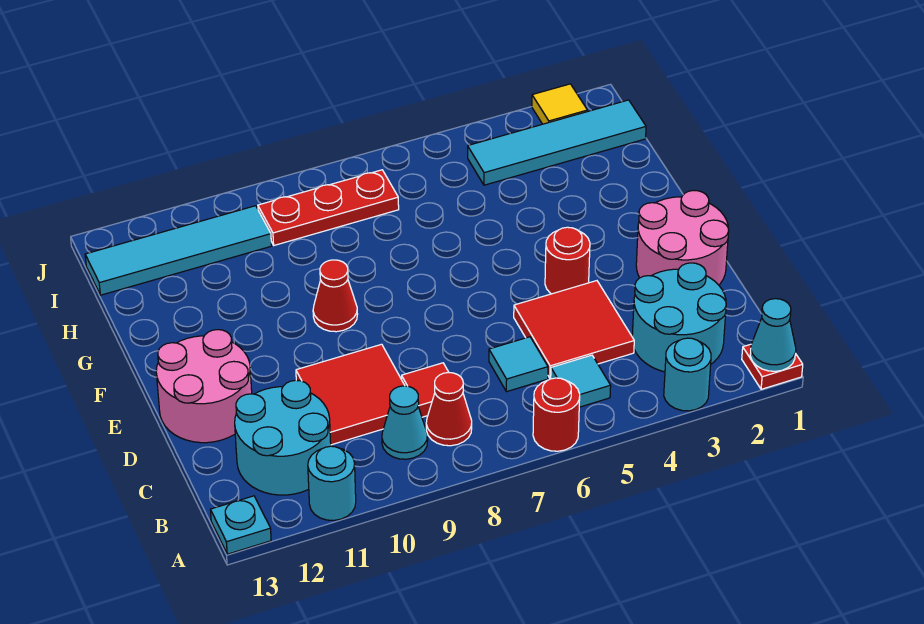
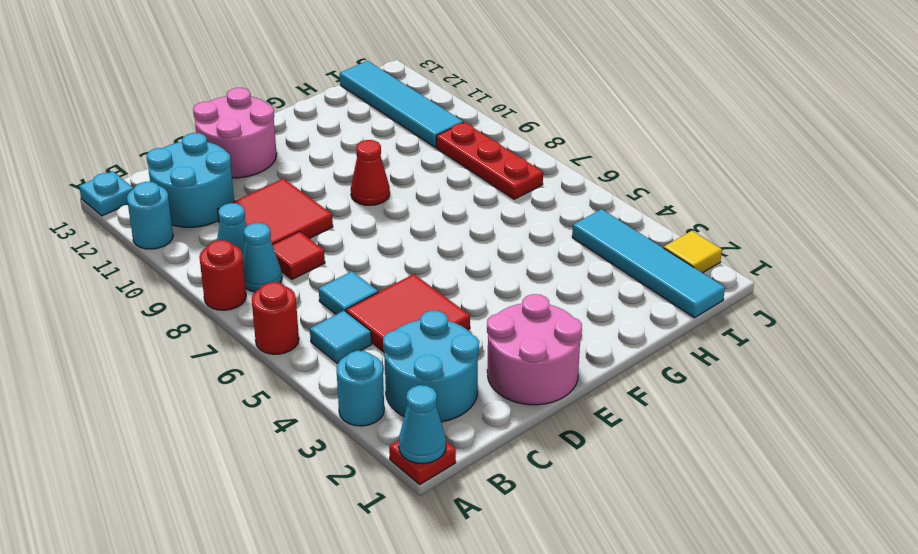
red 1x1 cone [426,373,472,446] -> cyan 1x1 cone [243,223,282,292]
red 1x1 round brick [545,227,590,294] -> red 1x1 round brick moved to [199,240,246,310]

